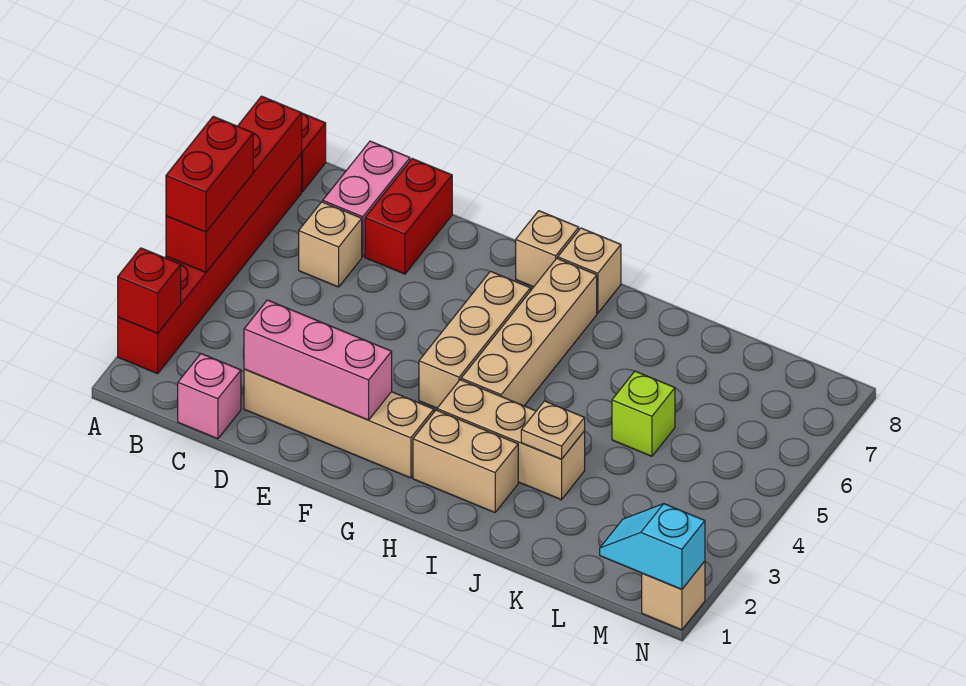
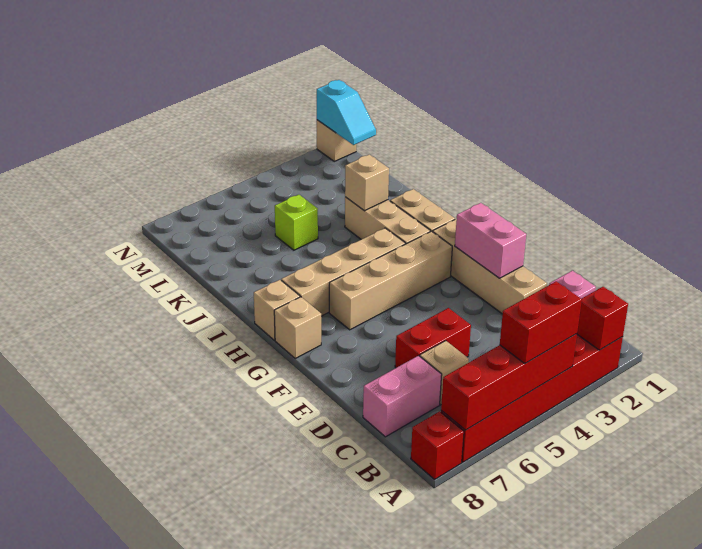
pink 1x3 brick [244,300,392,420] -> pink 1x2 brick [455,203,526,278]
red 1x2 brick [365,159,452,274] -> red 1x2 brick moved to [395,308,471,368]
tan 1x3 brick [419,271,530,408] -> tan 1x4 brick [329,231,452,330]
tan 1x1 plate [521,401,585,459] -> tan 1x1 brick [345,155,389,211]

